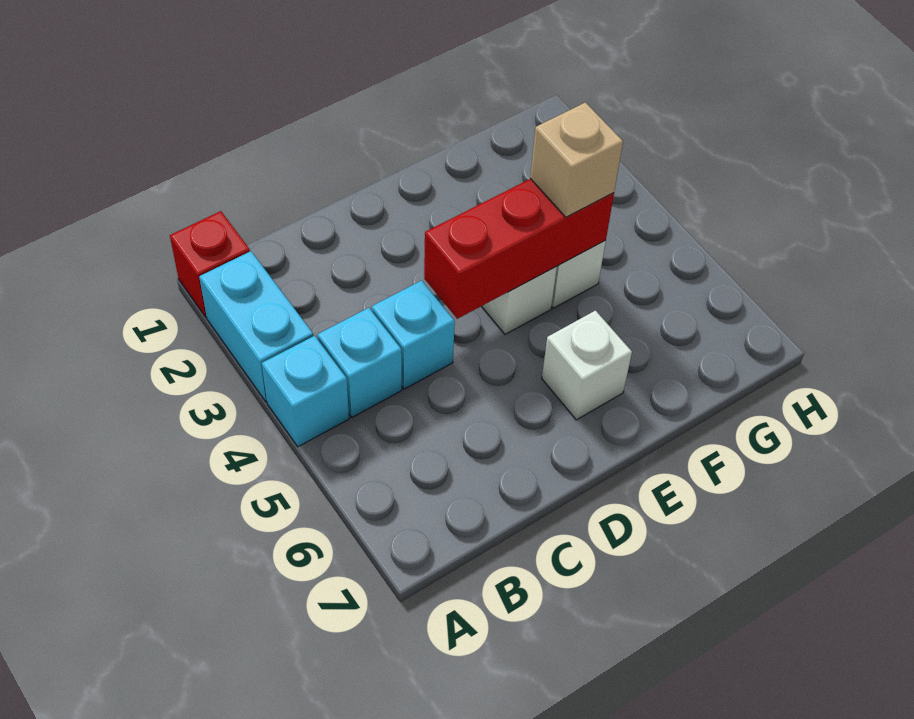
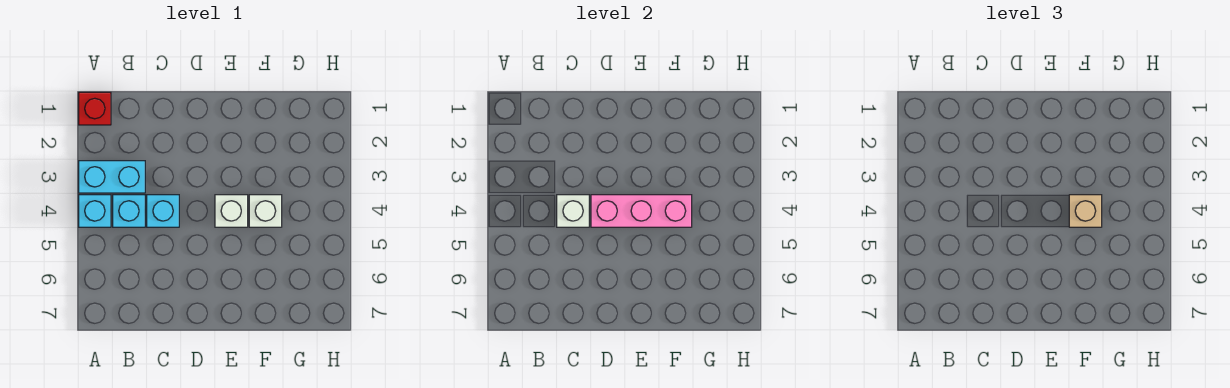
cyan 1x2 brick [199,251,313,402] -> cyan 1x2 brick turned to [79,161,145,193]
red 1x3 brick [424,179,614,319] -> pink 1x3 brick [591,195,692,227]
white 1x1 brick [542,311,632,420] -> white 1x1 brick moved to [557,195,589,227]

